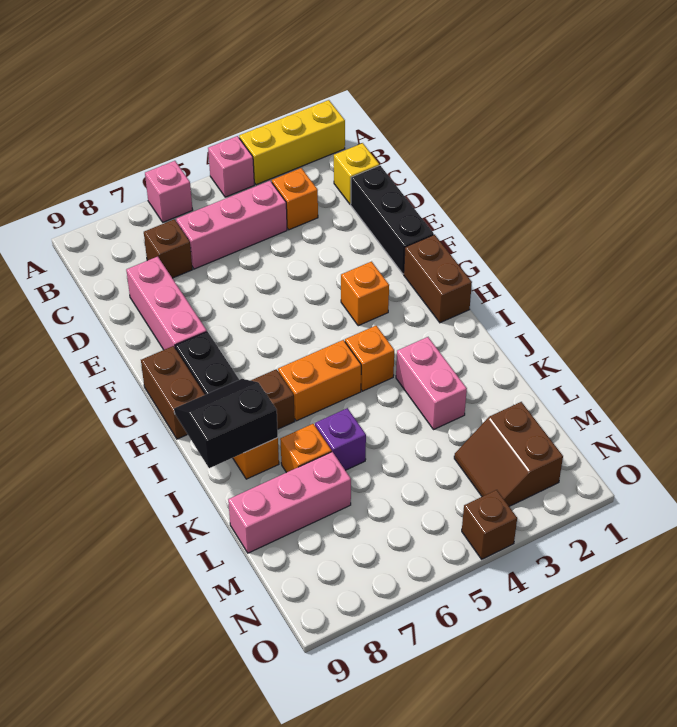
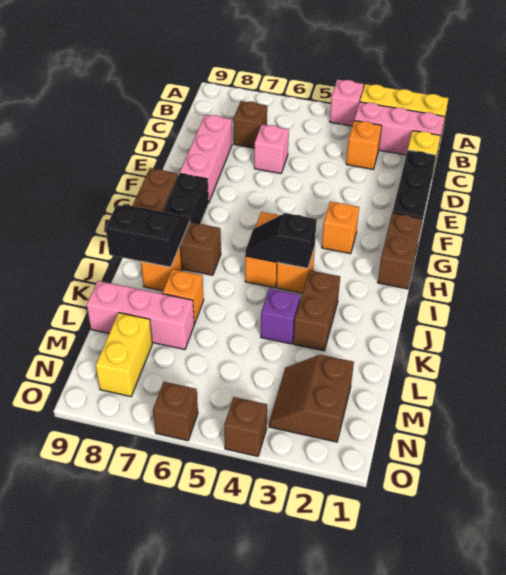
pink 1x1 brick [145,161,193,222] -> pink 1x1 brick moved to [254,125,289,174]
pink 1x3 brick [176,181,287,269] -> pink 1x3 brick moved to [354,102,445,155]
none -> black 1x2 slope [245,213,317,268]
orange 1x2 brick [278,340,361,421] -> orange 1x2 brick turned to [245,212,279,288]
pink 1x2 brick [396,337,467,430] -> brown 1x2 brick [293,270,340,351]
purple 1x1 brick [315,408,366,470] -> purple 1x1 brick moved to [261,289,300,344]
none -> yellow 1x2 brick [96,313,152,397]
none -> brown 1x1 brick [153,382,198,441]

